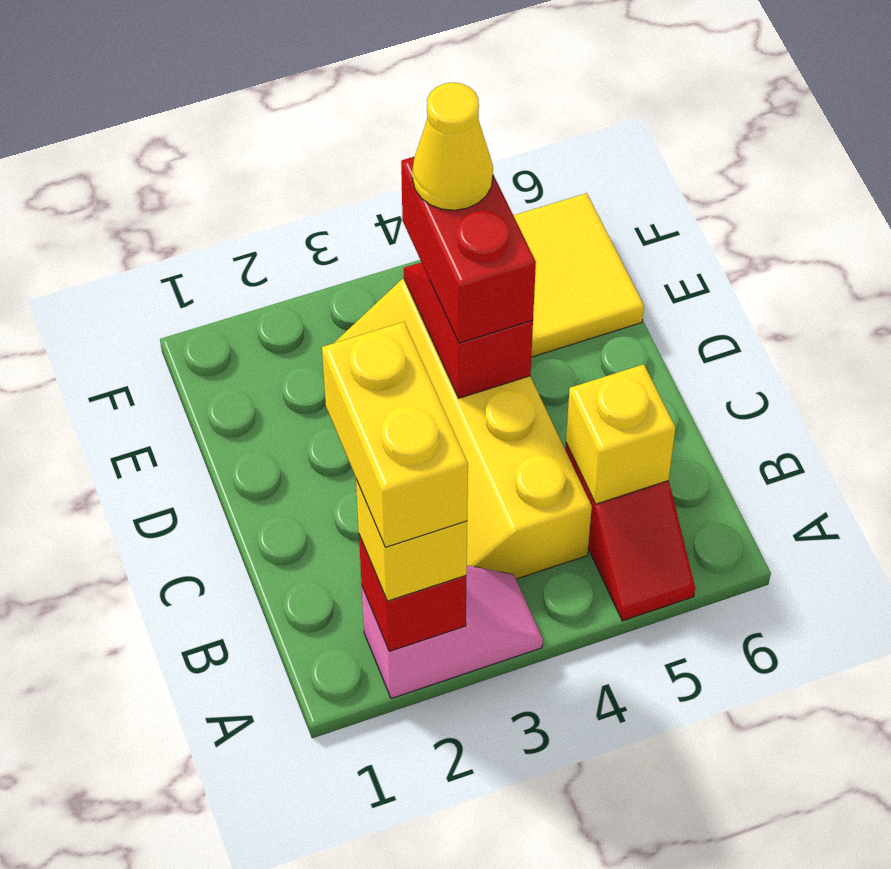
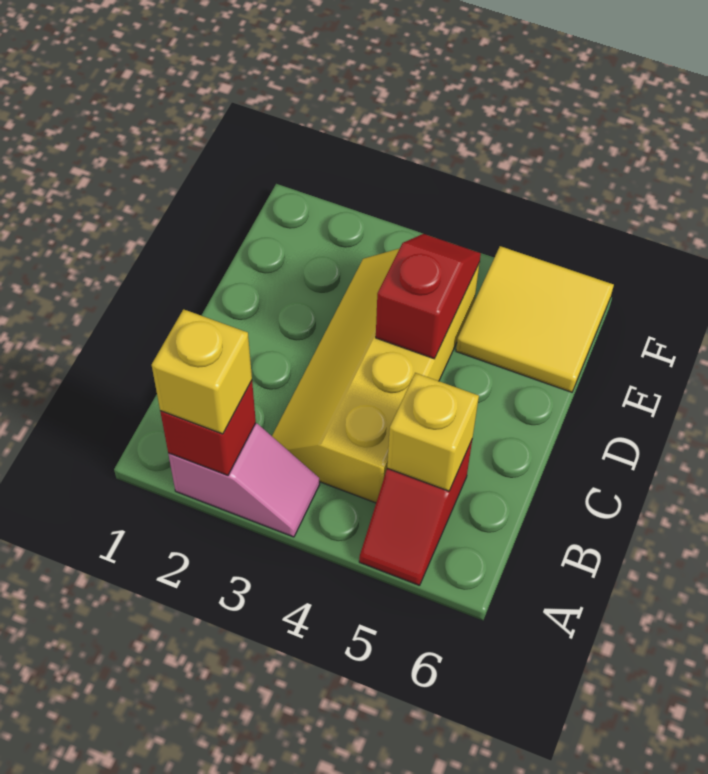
yellow 1x2 brick [322,322,468,547] -> none
red 1x2 brick [401,157,536,343] -> none
yellow 1x1 cone [412,82,493,210] -> none

